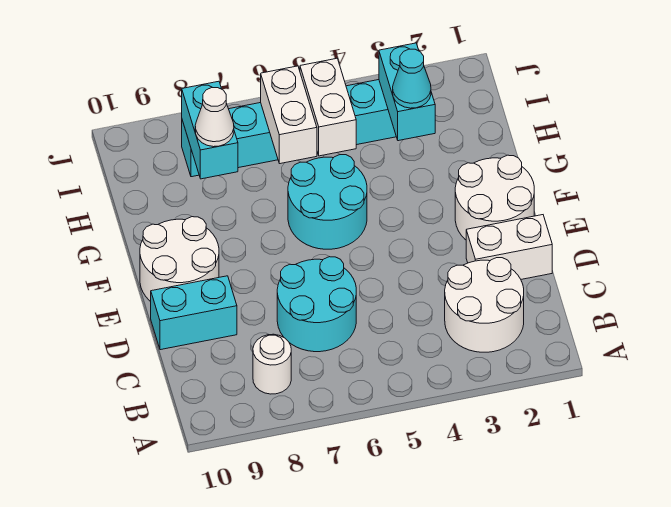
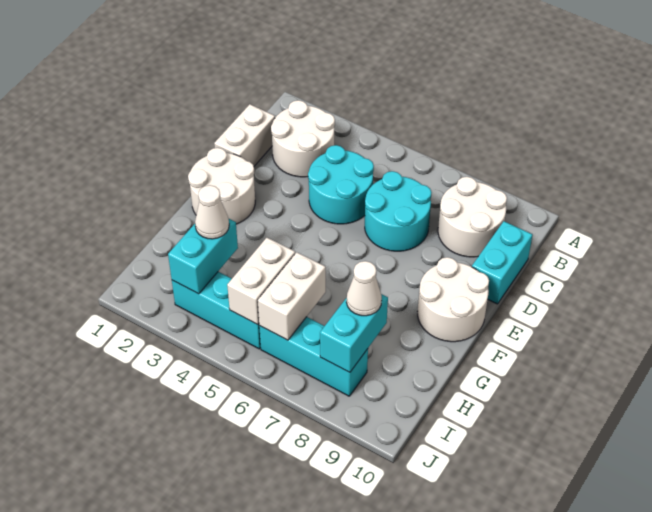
white 1x1 round brick [253,334,291,394] -> white 2x2 round brick [438,177,507,257]
white 1x2 brick [466,215,552,279] -> white 1x2 brick turned to [214,104,275,166]
cyan 1x2 brick [151,276,237,350] -> cyan 1x2 brick turned to [472,221,533,304]
cyan 2x2 round brick [288,155,367,249] -> cyan 2x2 round brick moved to [308,145,374,224]
cyan 1x1 cone [393,49,431,108] -> white 1x1 cone [195,185,229,239]

